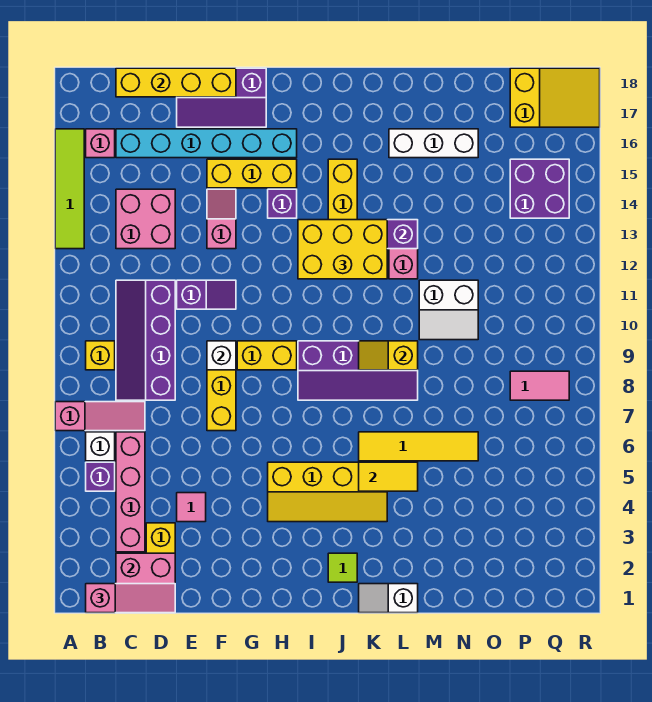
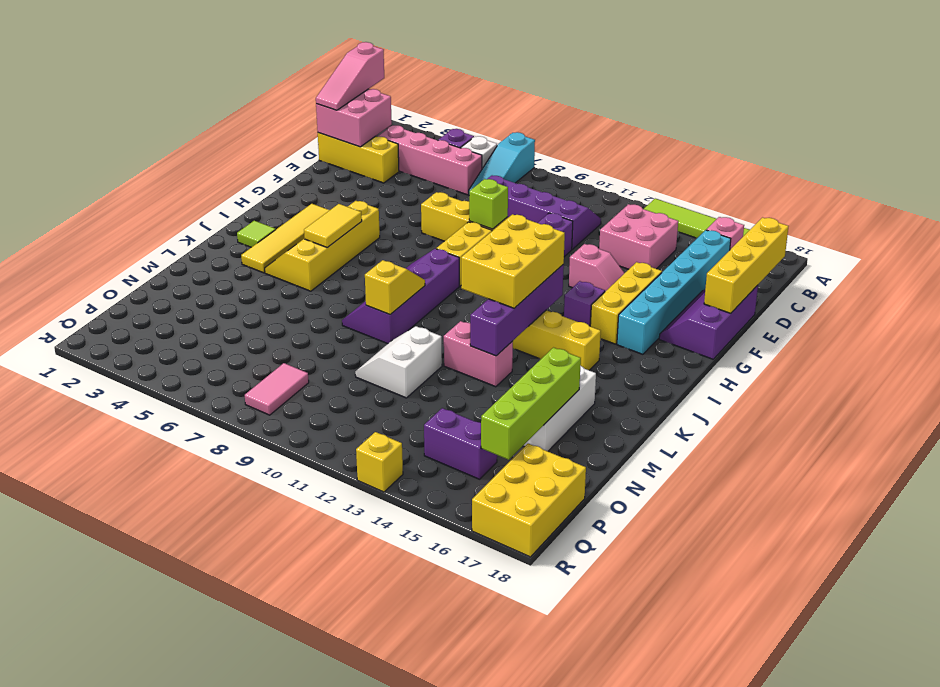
pink 1x3 slope [55,402,145,431] -> cyan 1x3 slope [469,132,535,191]
yellow 1x1 brick [86,341,115,370] -> yellow 1x1 brick moved to [356,432,403,492]
pink 1x1 tile [177,493,206,522] -> none
white 1x1 brick [207,341,236,370] -> lime 1x1 brick [469,179,508,229]
white 1x2 slope [359,584,418,613] -> none
yellow 1x2 tile [359,462,418,491] -> yellow 1x2 tile moved to [304,204,362,248]
yellow 1x4 tile [359,432,478,461] -> yellow 1x4 tile moved to [241,204,330,273]
none -> lime 1x4 brick [481,348,581,460]
purple 2x2 brick [510,159,569,218] -> purple 1x2 brick [424,408,497,479]
yellow 2x3 slope [510,68,600,127] -> yellow 2x3 brick [472,444,586,557]

